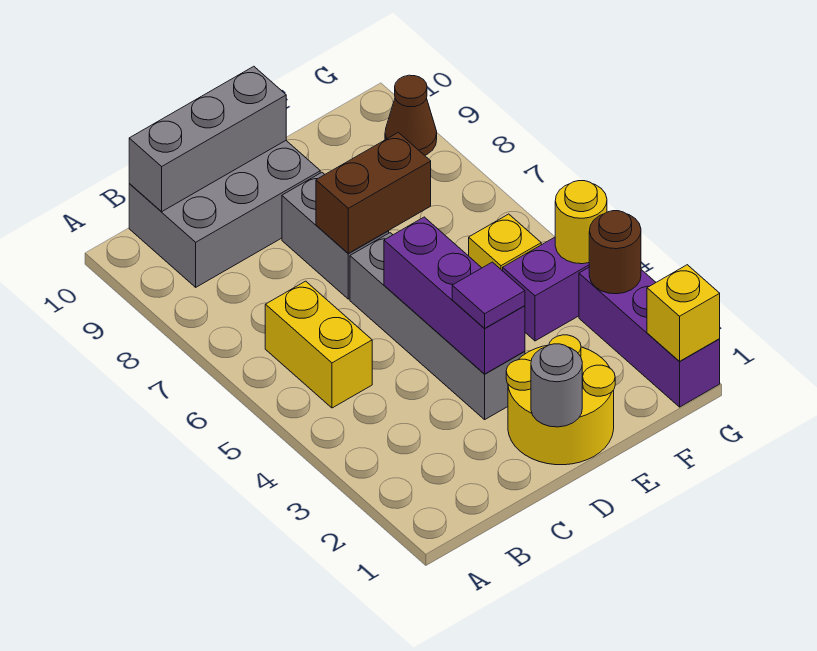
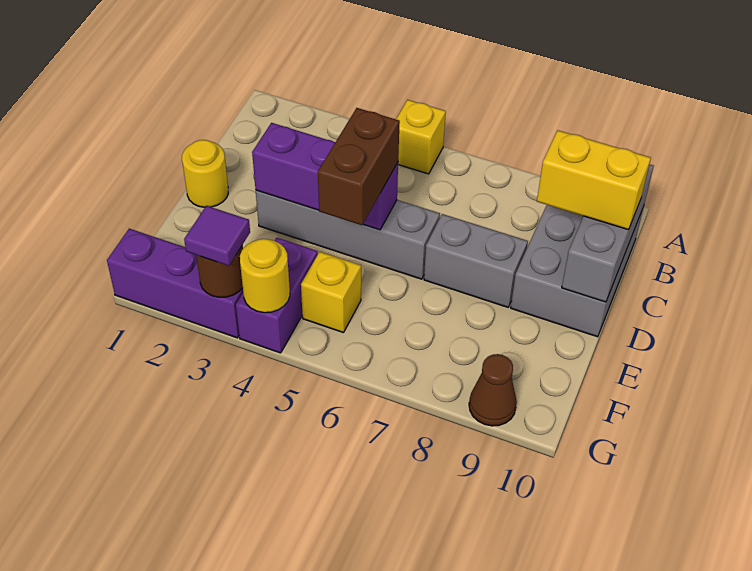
yellow 1x2 brick [265,281,372,408] -> yellow 1x2 brick moved to [537,130,651,230]
yellow 2x2 round brick [506,335,615,465] -> yellow 1x1 round brick [182,140,228,207]
grey 1x1 round brick [531,344,582,427] -> none
purple 1x1 tile [452,262,525,328] -> purple 1x1 tile moved to [184,206,250,266]
brown 1x2 brick [316,132,431,253] -> brown 1x2 brick moved to [318,108,400,225]
yellow 1x1 brick [647,265,720,361] -> yellow 1x1 brick moved to [396,100,446,174]

